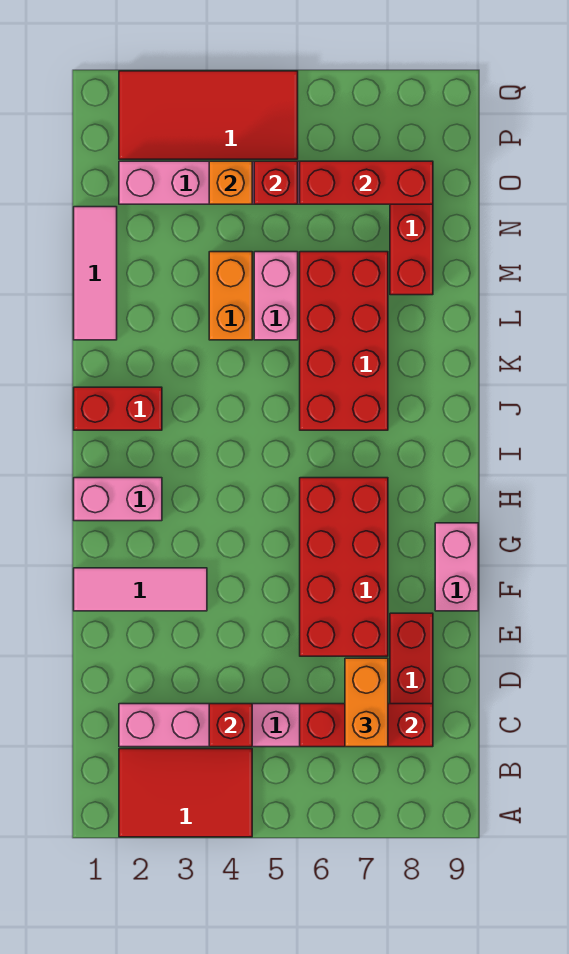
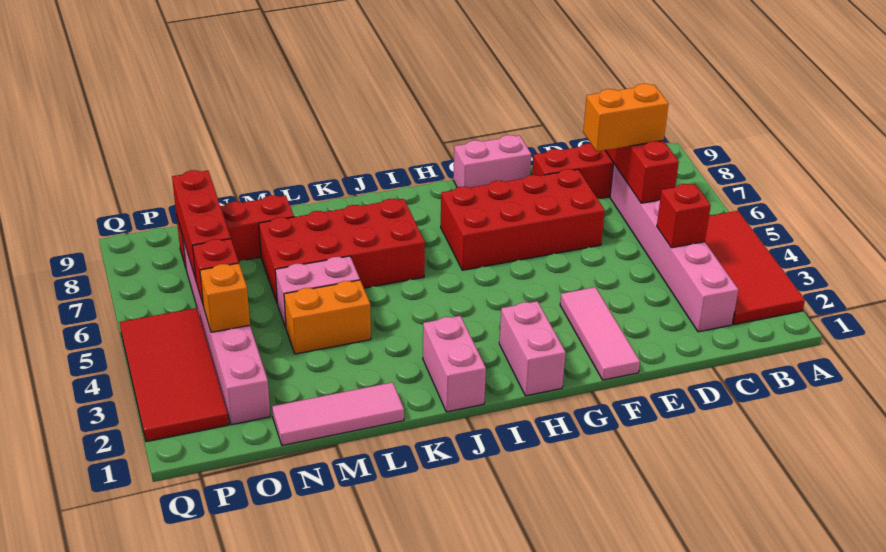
red 2x3 tile [119,749,252,837] -> red 2x4 tile [705,211,805,325]
red 1x2 brick [74,387,162,430] -> pink 1x2 brick [423,316,486,412]

